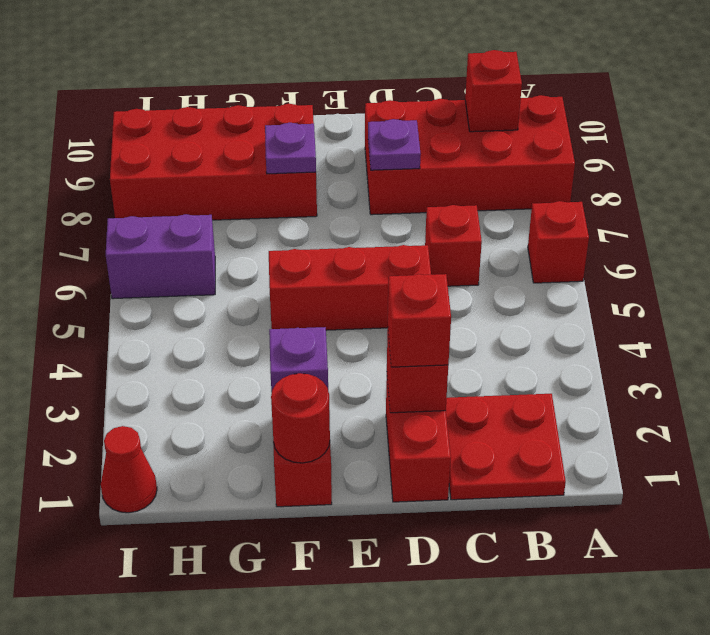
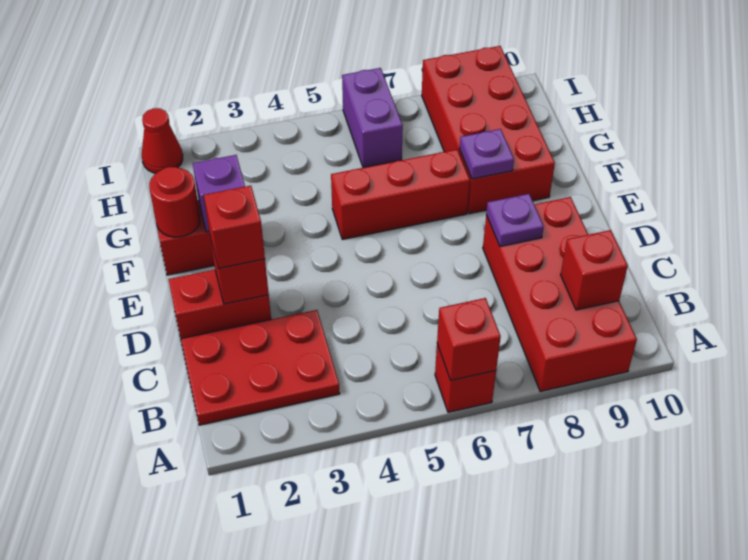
red 2x2 plate [446,394,566,500] -> red 2x3 plate [181,310,340,425]
red 1x1 brick [425,205,482,286] -> red 1x1 brick moved to [437,298,501,380]
red 1x3 brick [269,245,431,330] -> red 1x3 brick turned to [331,150,470,239]

